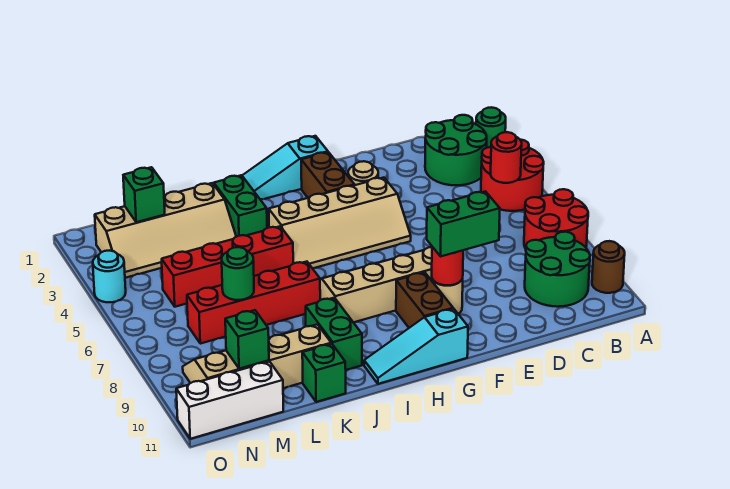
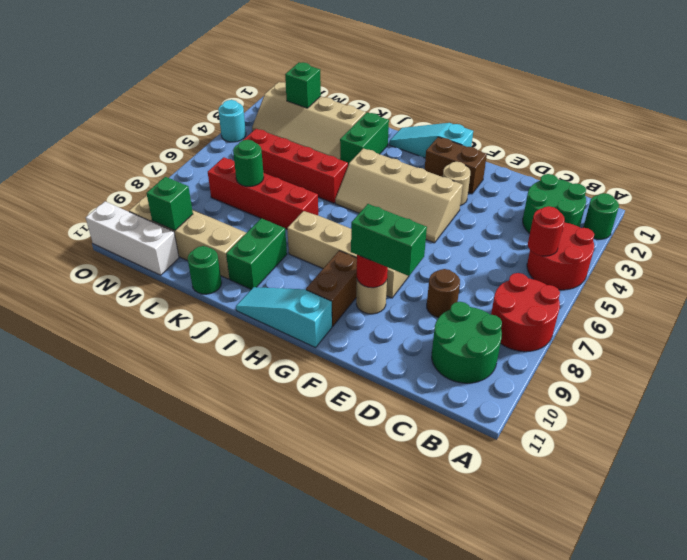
brown 1x1 round brick [592,241,625,293] -> brown 1x1 round brick moved to [427,269,460,318]
brown 1x2 brick [301,152,355,198] -> brown 1x2 brick turned to [425,137,487,194]
green 1x1 brick [302,344,346,402] -> green 1x1 round brick [188,246,222,294]

